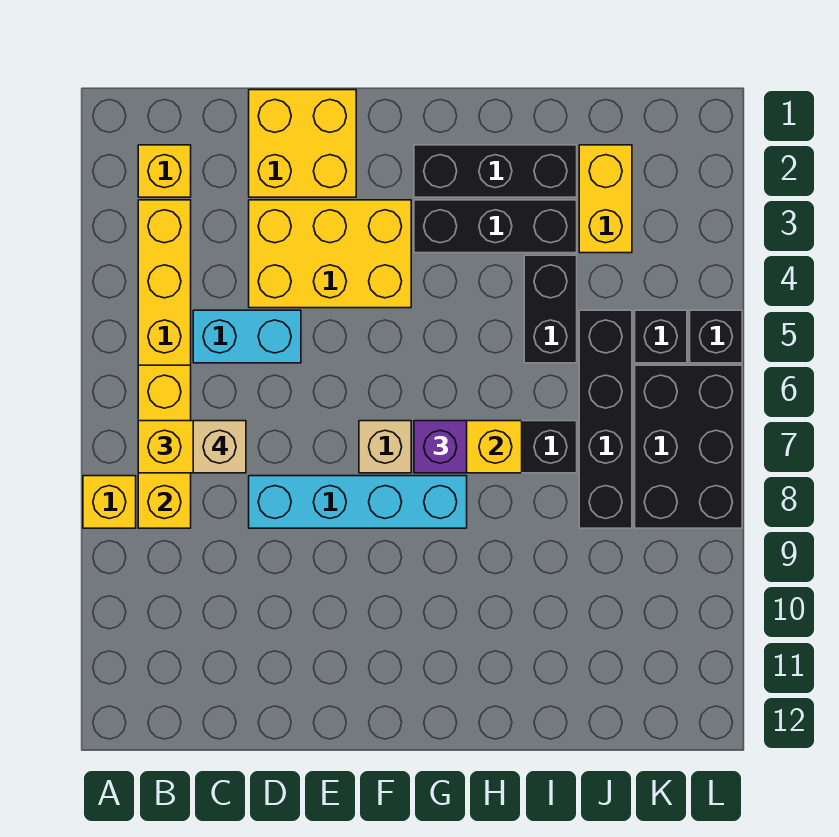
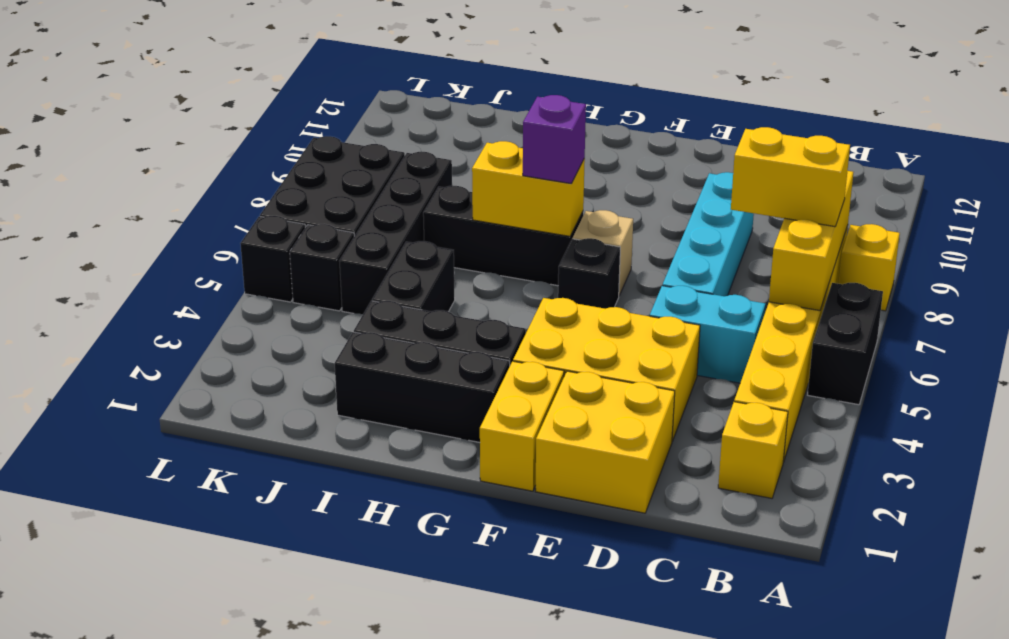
none -> black 1x2 brick [808,283,883,405]
tan 1x1 brick [193,421,246,473] -> none
cyan 1x4 brick [249,476,467,528] -> cyan 1x4 brick turned to [662,172,754,296]
none -> black 1x1 brick [558,238,620,309]
yellow 1x2 brick [579,145,632,253] -> yellow 1x2 brick moved to [480,361,564,491]

